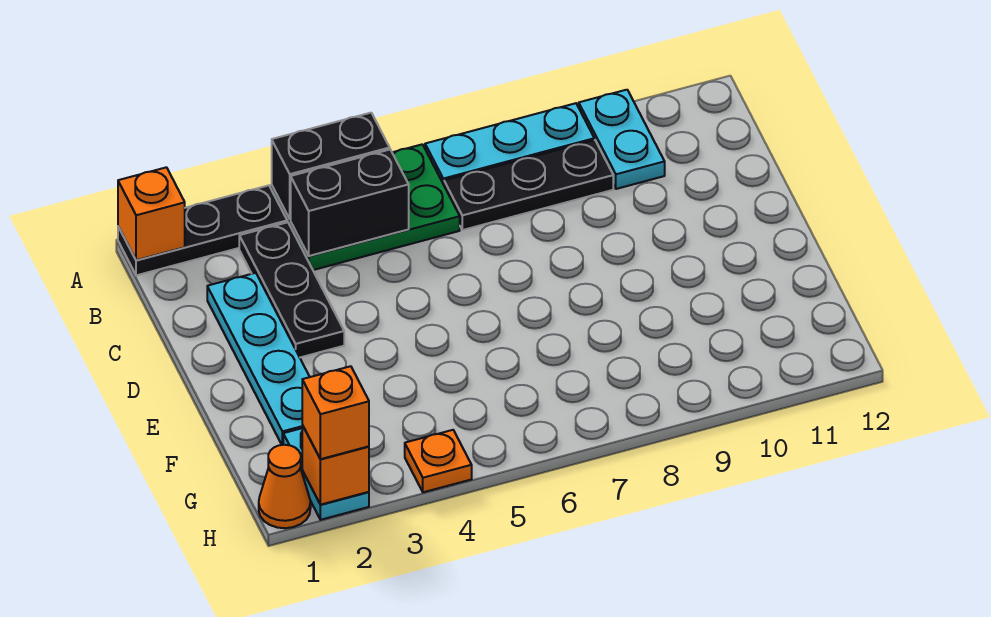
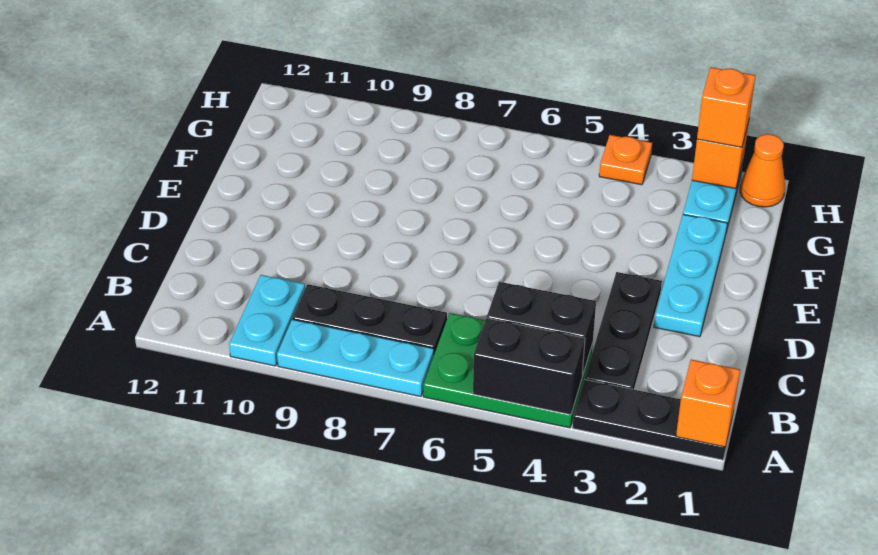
cyan 1x4 plate [207,273,309,445] -> cyan 1x3 plate [654,214,727,337]

